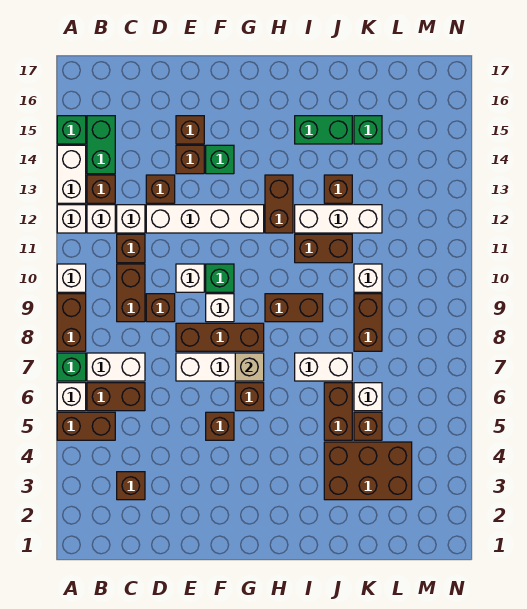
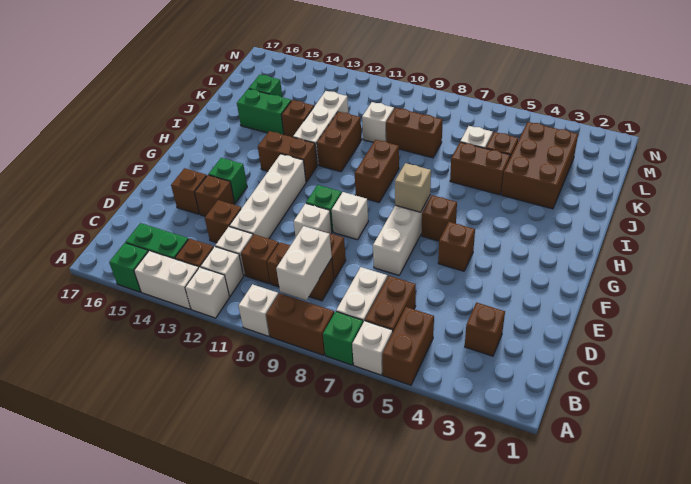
brown 1x3 brick [176,323,264,351] -> none
white 1x2 brick [295,353,352,381] -> white 1x2 brick moved to [276,226,332,300]
green 1x2 brick [295,116,352,144] -> green 1x2 brick turned to [237,89,291,135]

